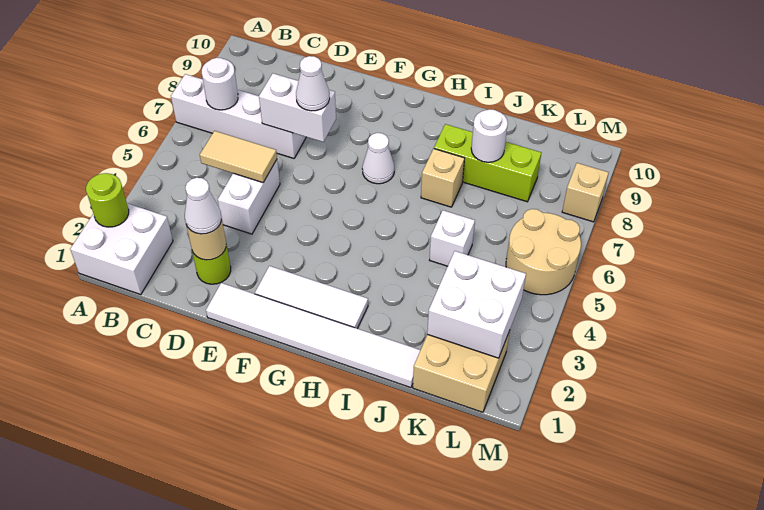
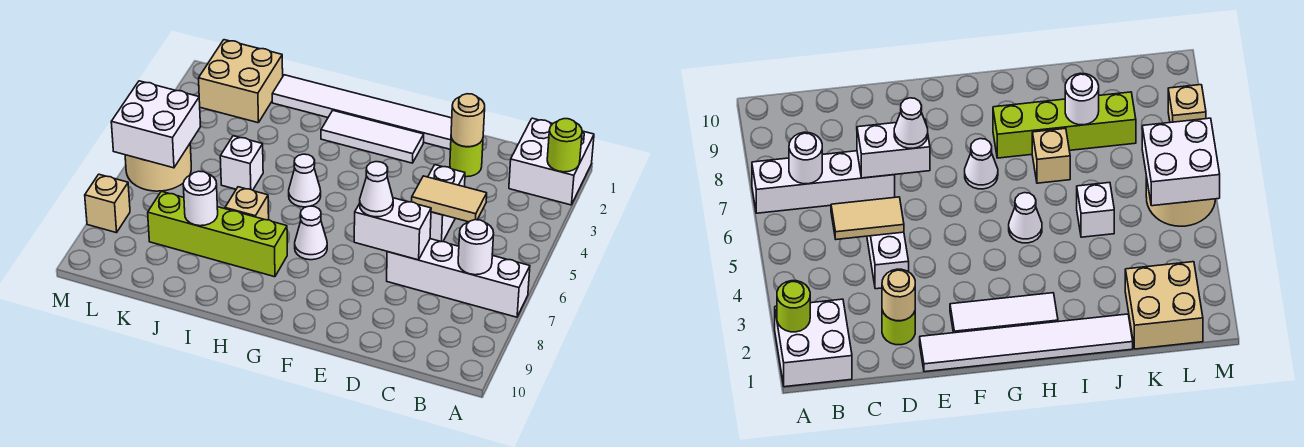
white 1x1 cone [185,178,221,234] -> white 1x1 cone moved to [289,154,321,207]
lime 1x3 brick [434,124,541,202] -> lime 1x4 brick [148,191,287,277]
white 2x2 brick [427,251,526,358] -> white 2x2 brick moved to [111,81,201,168]

